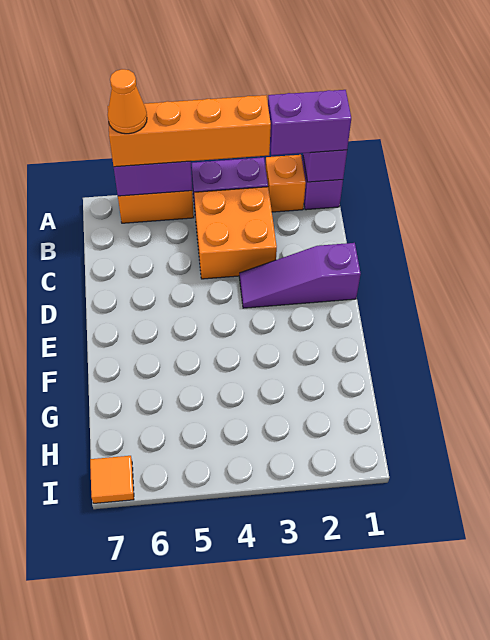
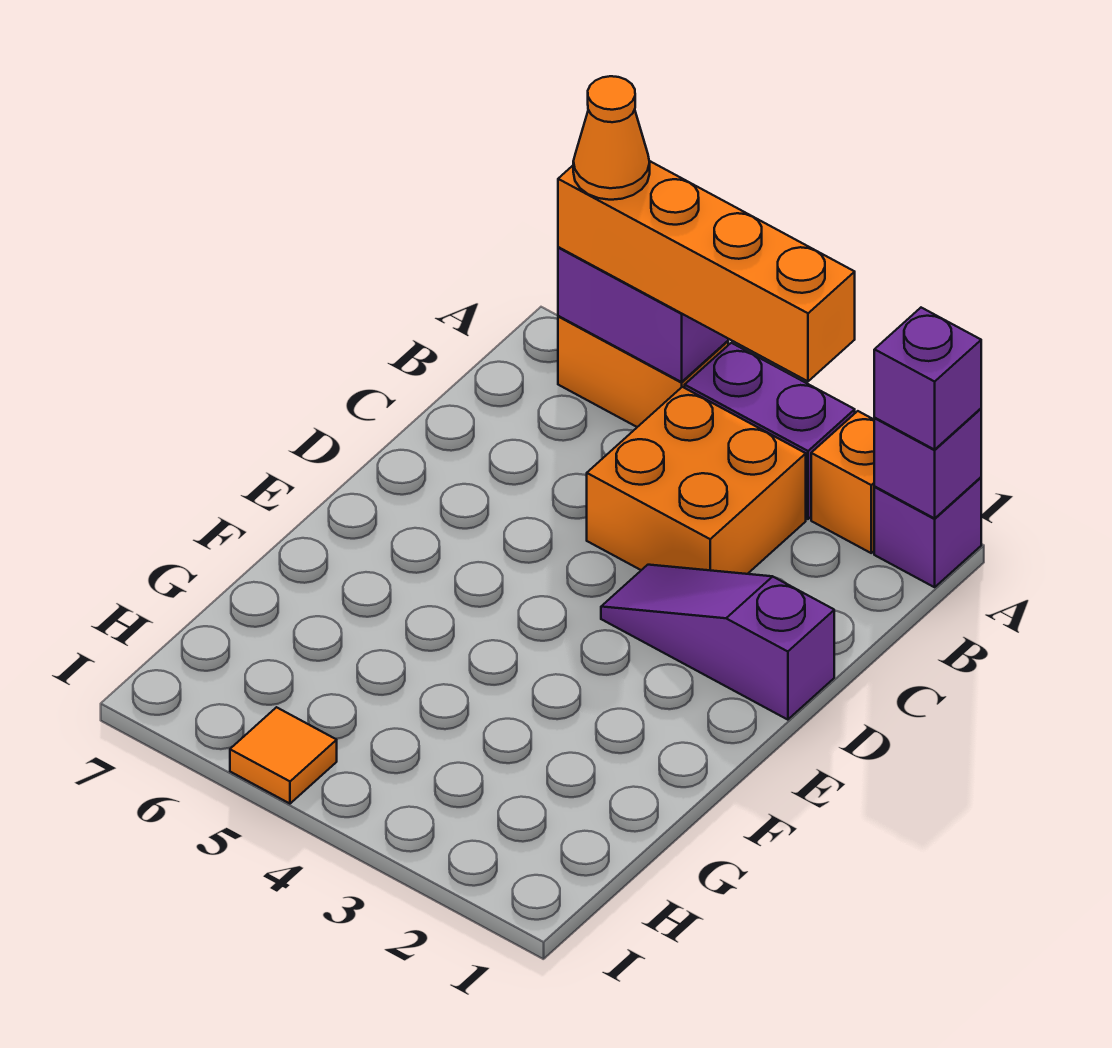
purple 1x2 brick [268,90,351,155] -> purple 1x1 brick [874,308,981,450]
orange 1x1 tile [90,456,134,503] -> orange 1x1 tile moved to [230,707,337,804]

